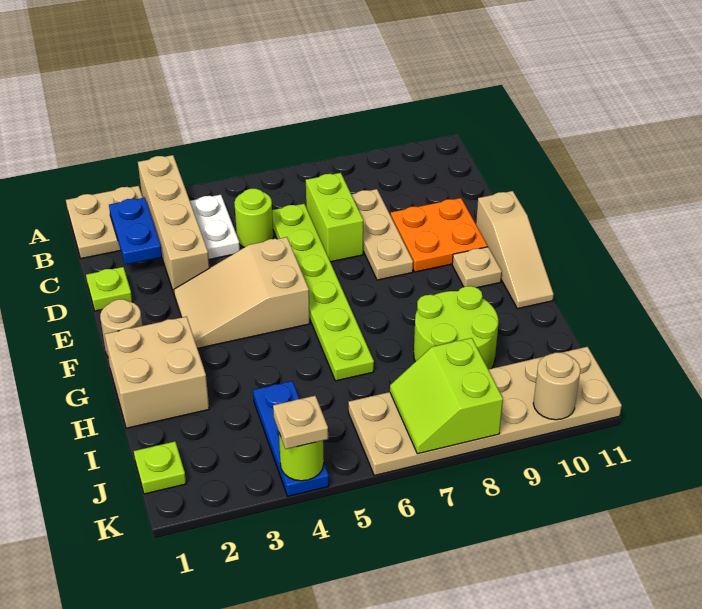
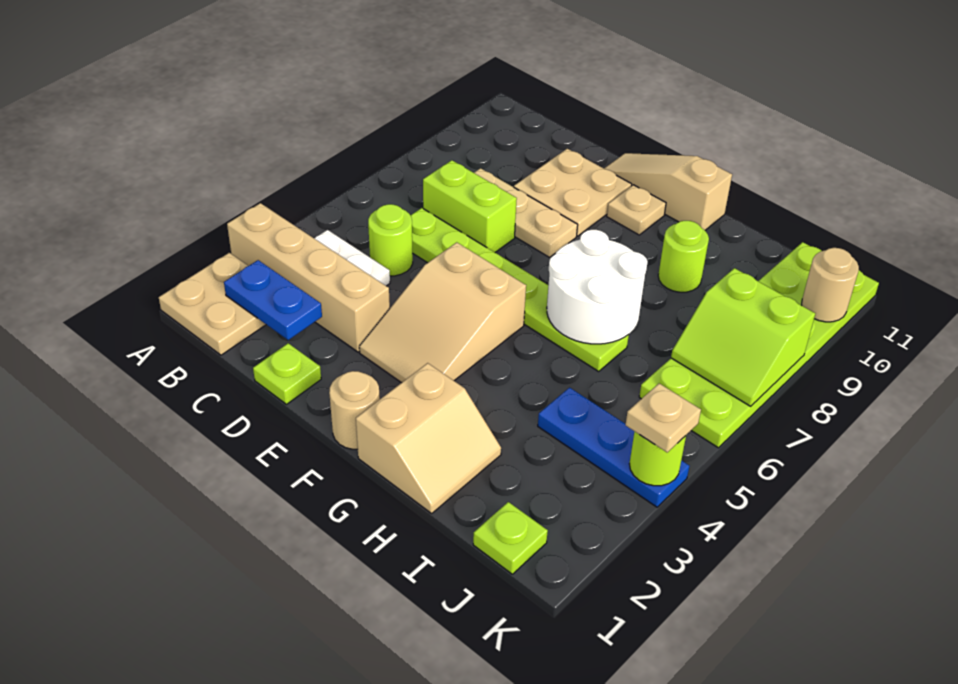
orange 2x2 plate [391,198,488,272] -> tan 2x2 plate [514,149,632,236]
tan 1x3 slope [476,191,554,309] -> tan 1x3 slope turned to [604,153,732,230]
tan 2x2 brick [105,317,209,428] -> tan 2x2 slope [356,363,501,513]
none -> white 2x2 round brick [547,230,648,344]
lime 2x2 round brick [414,286,498,369] -> lime 1x1 round brick [658,221,709,292]
tan 2x6 plate [348,347,622,475] -> lime 2x6 plate [639,242,879,448]

